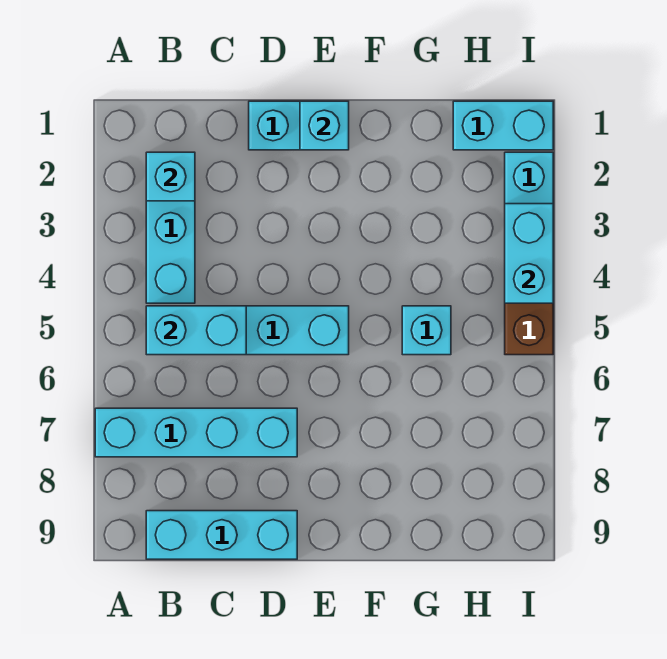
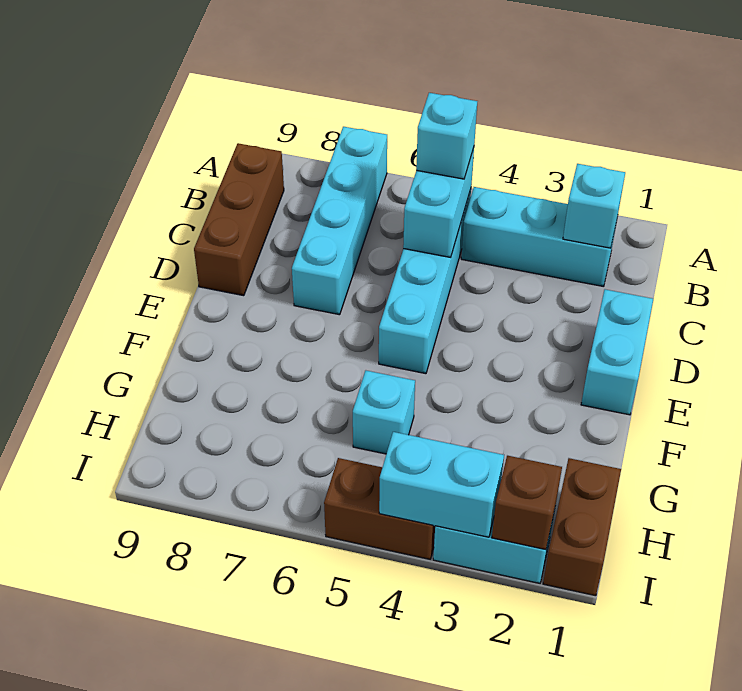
cyan 1x3 brick [146,511,297,559] -> brown 1x3 brick [194,143,284,296]
cyan 1x1 brick [300,101,349,150] -> cyan 1x1 brick moved to [416,93,477,179]
cyan 1x2 brick [453,101,553,150] -> brown 1x2 brick [543,458,621,596]
none -> brown 1x1 brick [492,456,562,550]

